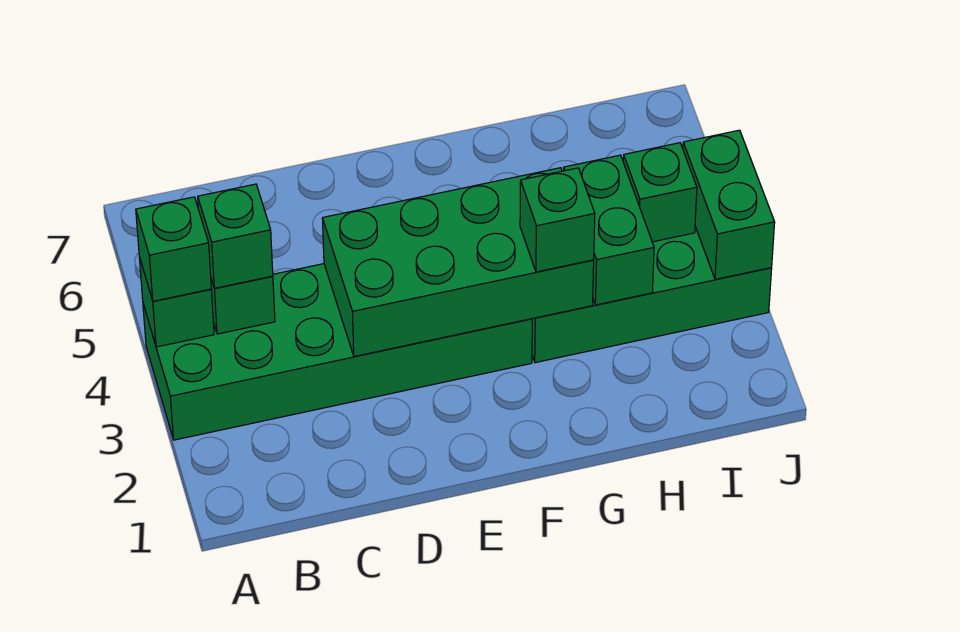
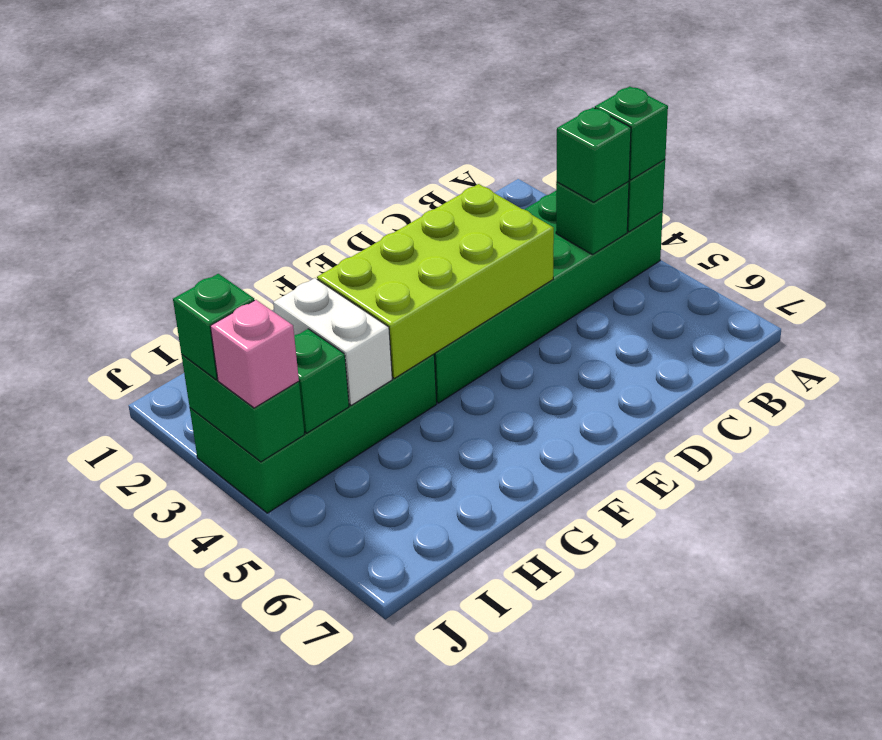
green 2x4 brick [322,168,594,356] -> lime 2x4 brick [317,184,554,378]
green 1x1 brick [520,168,595,272] -> green 1x1 brick moved to [173,274,254,380]
green 1x2 brick [564,155,654,305] -> white 1x2 brick [273,278,392,405]
none -> pink 1x1 brick [210,300,299,408]

